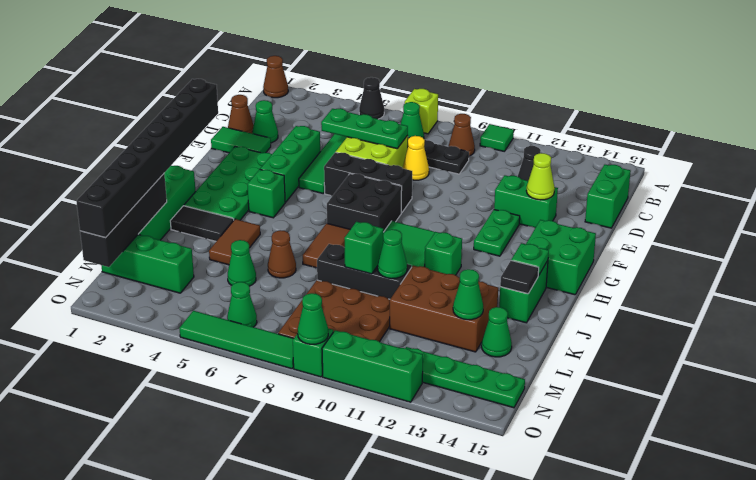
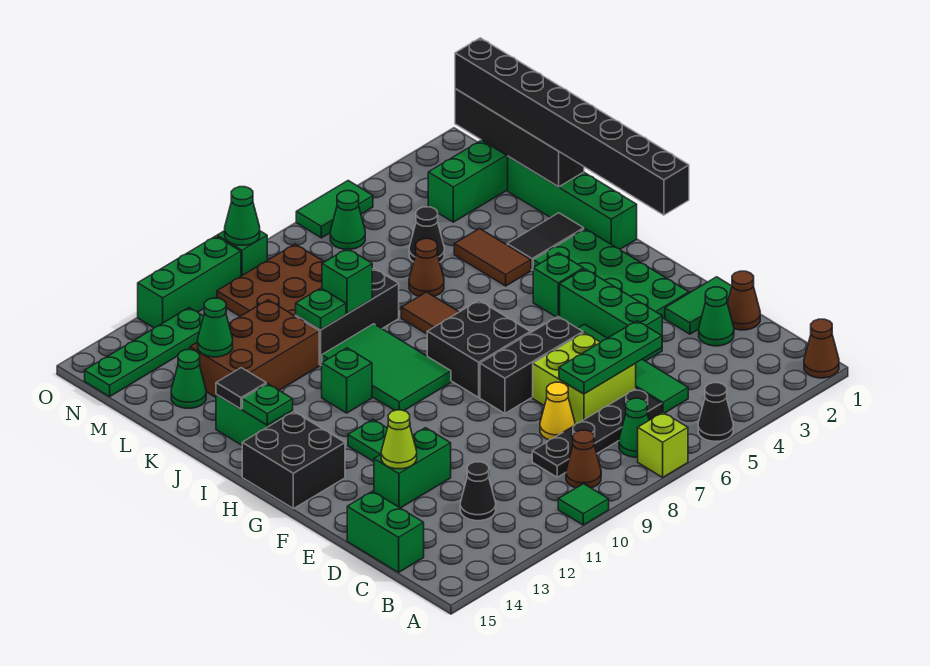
green 2x2 brick [526,220,596,295] -> black 2x2 brick [242,412,345,509]
green 1x1 cone [378,229,407,279] -> green 1x1 plate [296,288,346,330]
green 1x1 cone [228,240,256,286] -> black 1x1 cone [409,207,444,262]
green 1x4 tile [179,311,294,369] -> green 1x2 tile [296,181,373,238]

